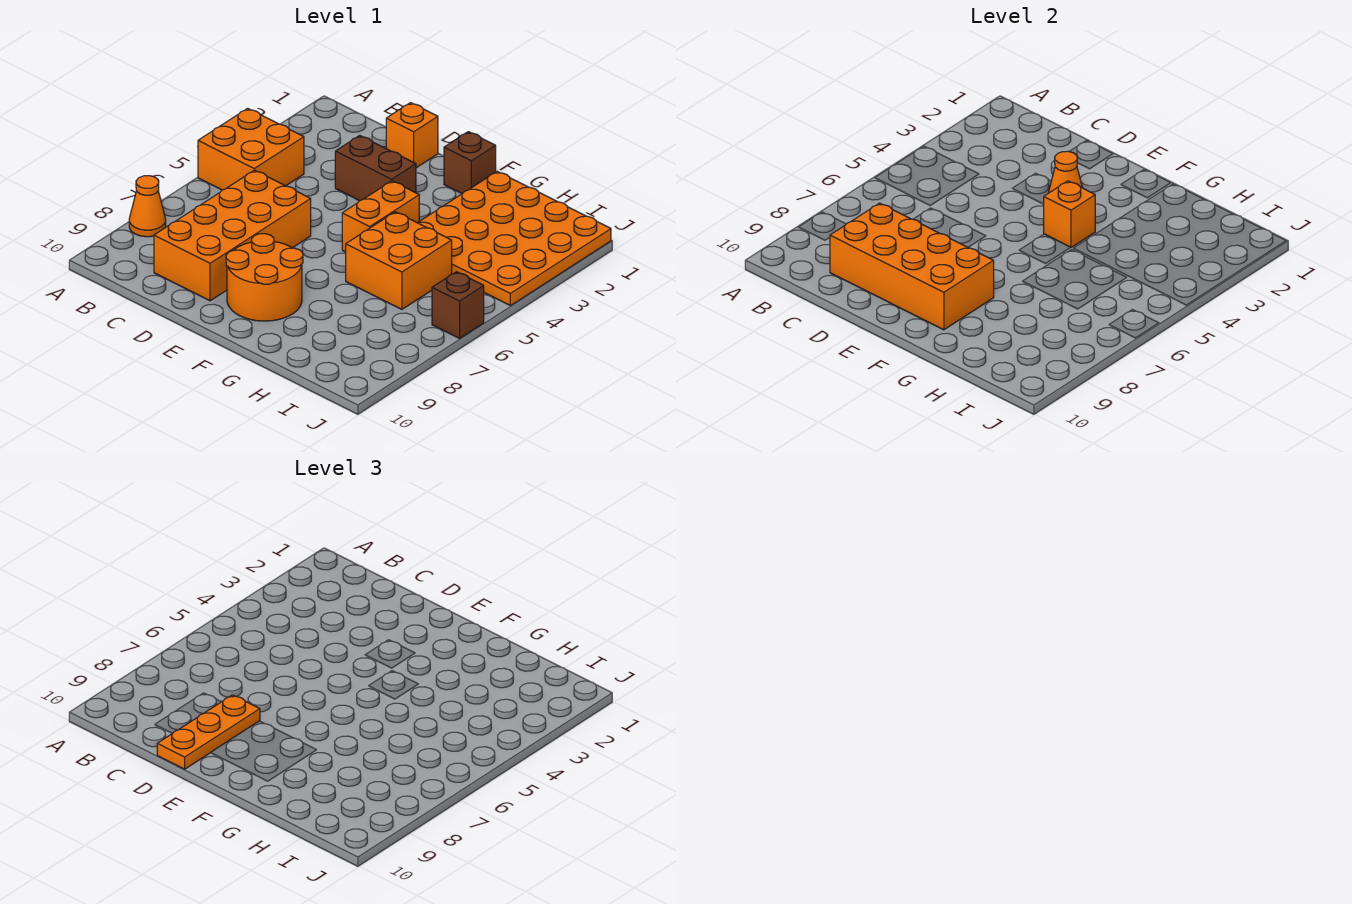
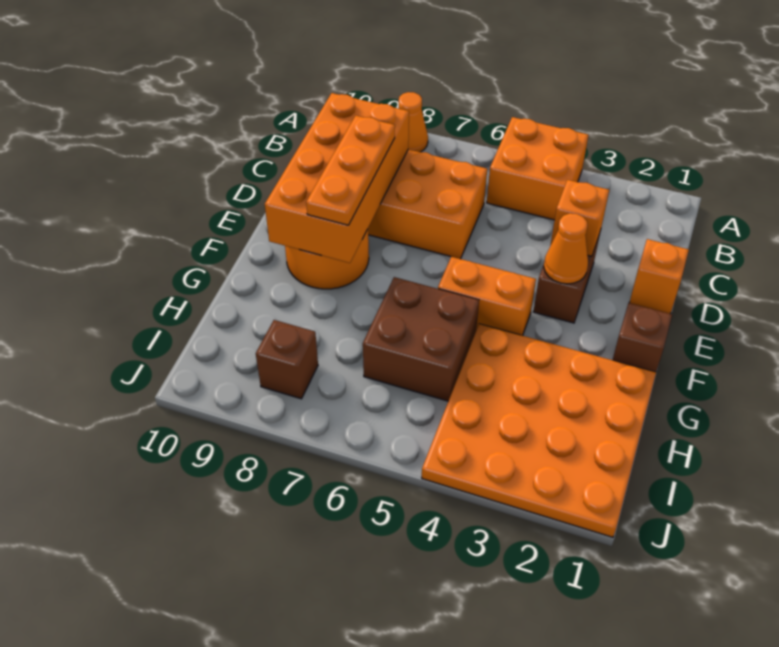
orange 1x3 plate [157,695,260,769] -> orange 1x3 plate turned to [306,116,395,225]
orange 1x1 brick [1044,181,1095,248] -> orange 1x1 brick moved to [550,180,609,256]
orange 2x2 brick [346,212,452,309] -> brown 2x2 brick [363,277,479,401]
brown 1x1 brick [432,272,484,338] -> brown 1x1 brick moved to [256,320,318,399]

